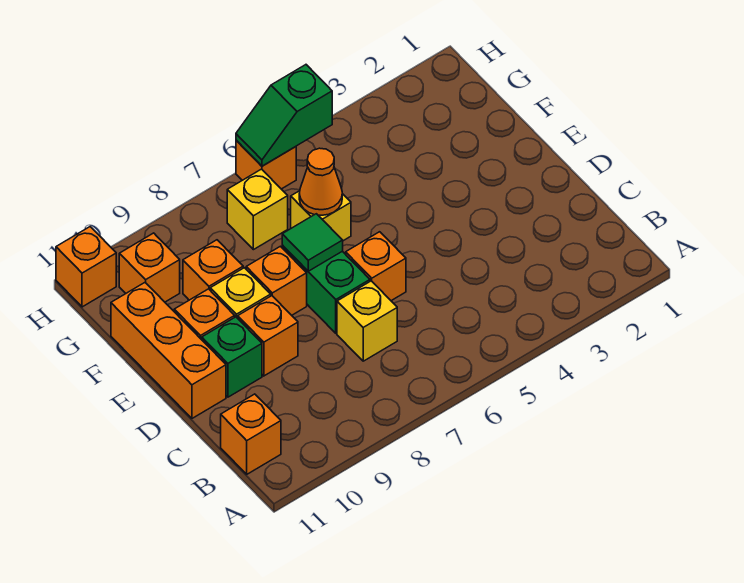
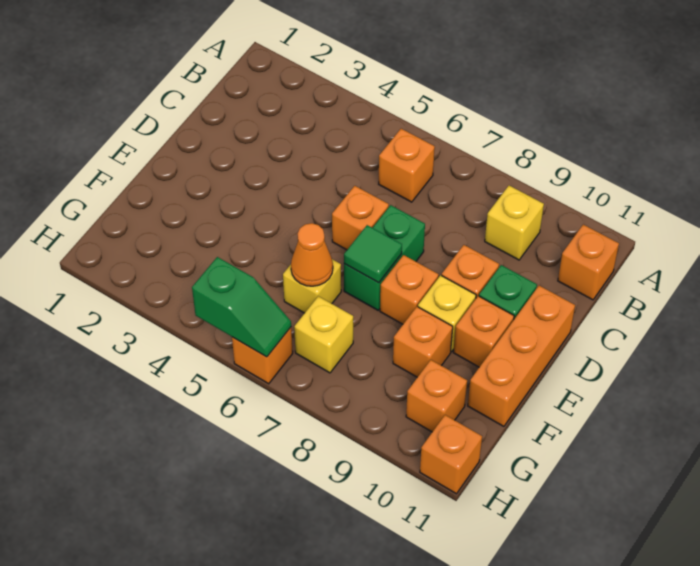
none -> orange 1x1 brick [379,129,435,202]
yellow 1x1 brick [337,281,397,361] -> yellow 1x1 brick moved to [485,186,544,260]

